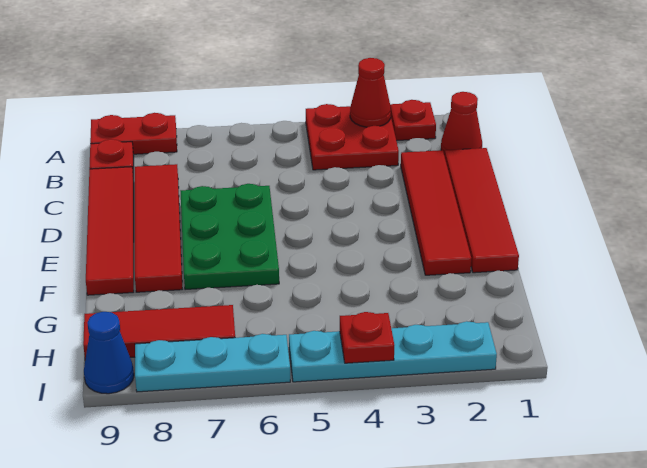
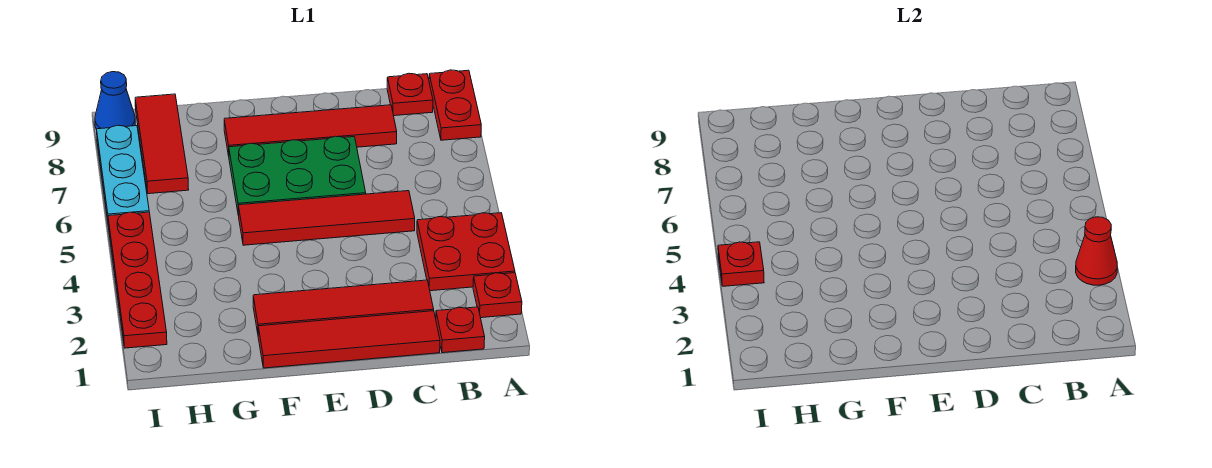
red 1x1 cone [441,92,482,156] -> red 1x1 plate [436,307,485,353]
red 1x4 tile [86,167,134,295] -> red 1x4 tile moved to [238,191,415,245]
cyan 1x4 plate [289,321,497,382] -> red 1x4 plate [108,212,167,348]

